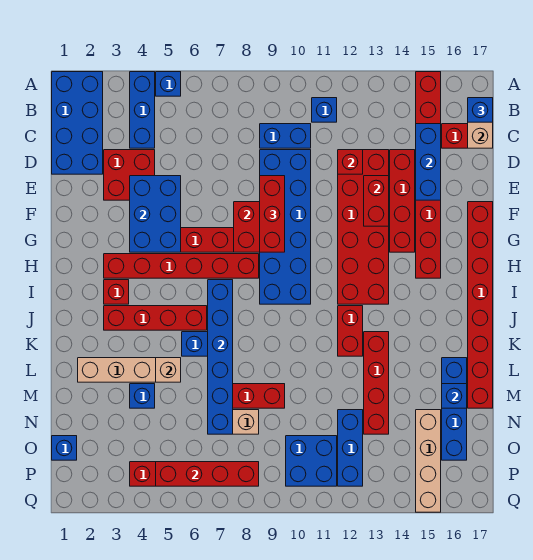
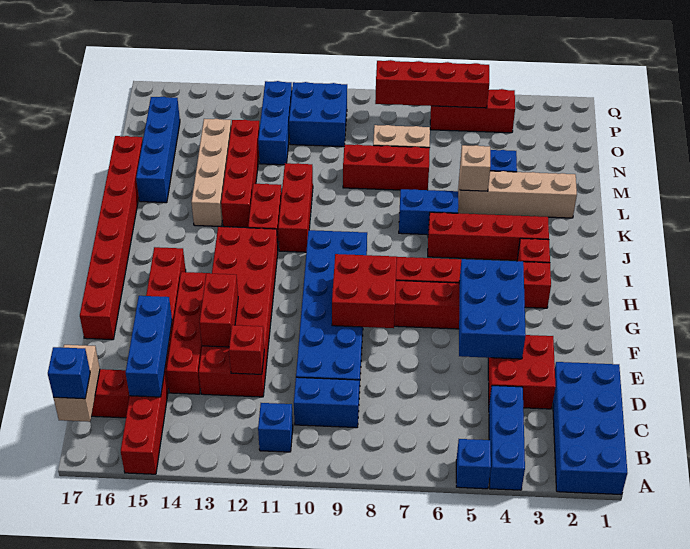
red 1x3 brick [260,176,285,252] -> red 1x3 brick moved to [278,163,313,252]
blue 1x6 brick [208,280,233,434] -> none
blue 1x1 brick [442,384,467,408] -> none
tan 1x4 brick [416,410,441,512] -> tan 1x4 brick moved to [191,119,231,227]
blue 1x1 brick [52,436,77,460] -> none

